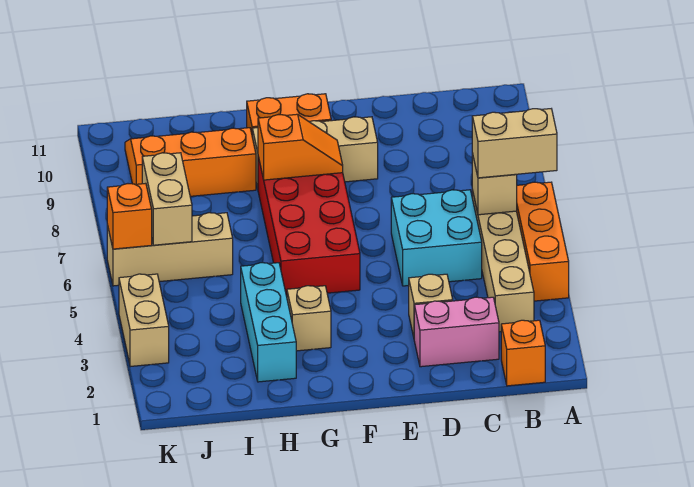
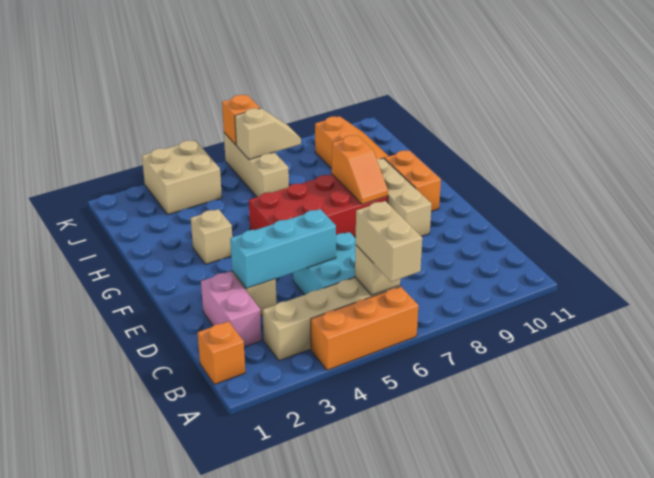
cyan 1x3 brick [241,263,296,382] -> cyan 1x3 brick moved to [230,209,336,288]
tan 1x2 brick [142,153,192,245] -> tan 1x2 slope [235,108,301,159]
tan 1x2 brick [119,274,169,367] -> tan 2x2 brick [142,140,222,214]

